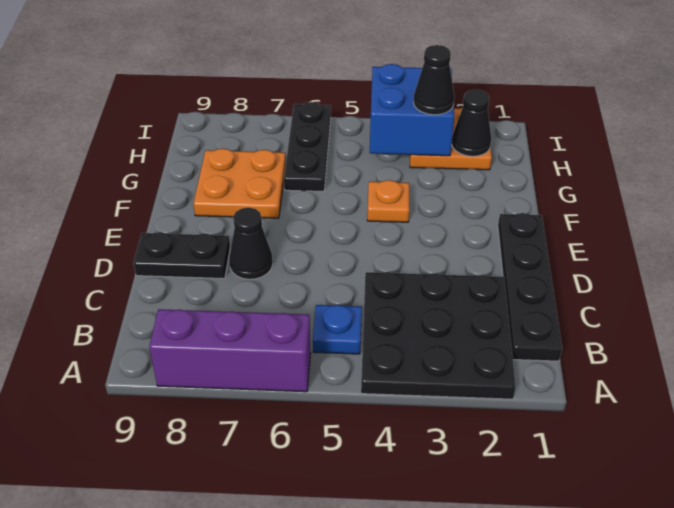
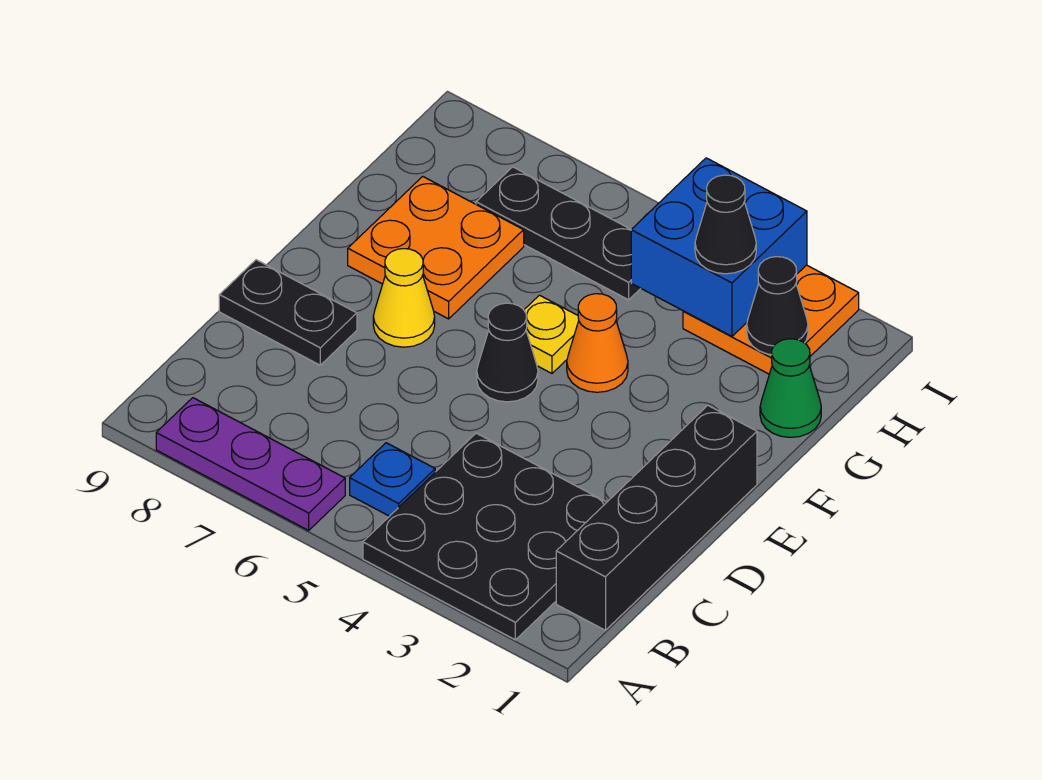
purple 1x3 brick [149,309,311,392] -> purple 1x3 plate [156,398,345,530]
black 1x4 plate [498,213,562,361] -> black 1x4 brick [556,405,757,630]
black 1x1 cone [229,207,273,279] -> black 1x1 cone moved to [477,303,538,402]
none -> yellow 1x1 cone [373,249,435,347]
orange 1x1 plate [367,180,409,222] -> orange 1x1 cone [567,294,628,392]
none -> yellow 1x1 plate [524,295,579,373]
none -> green 1x1 cone [760,339,821,437]
black 1x3 plate [284,102,331,192] -> black 1x3 plate turned to [476,167,641,300]

